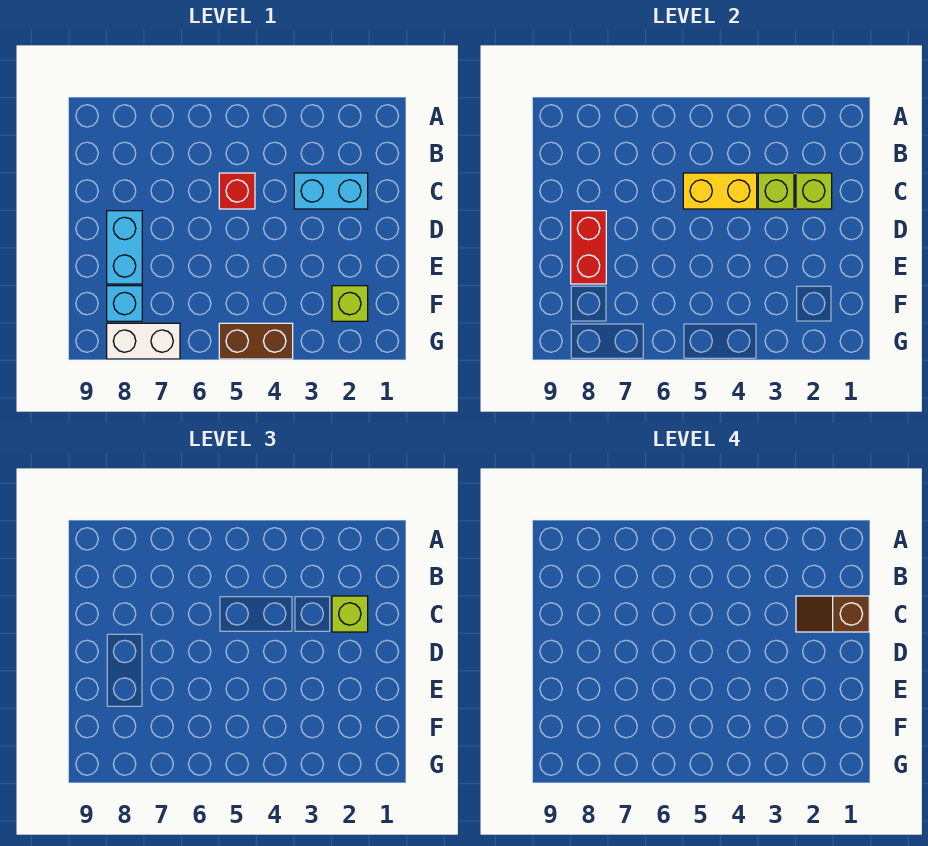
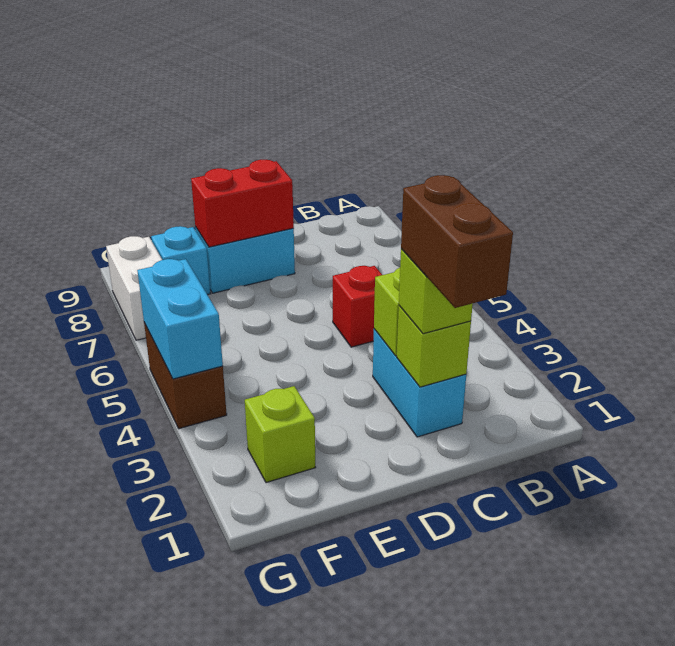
brown 1x2 slope [796,596,869,632] -> brown 1x2 brick [401,175,513,308]
yellow 1x2 brick [683,173,757,209] -> none
none -> cyan 1x2 brick [137,259,223,379]

